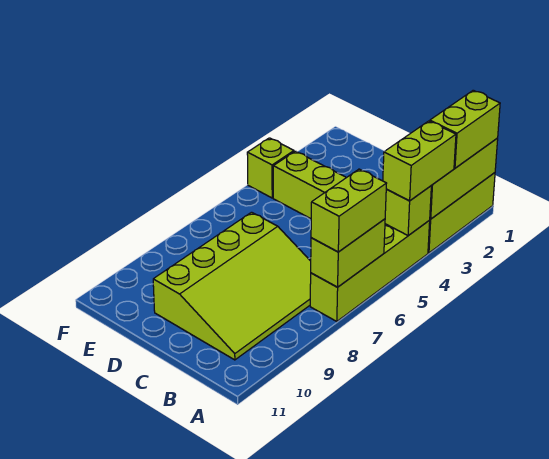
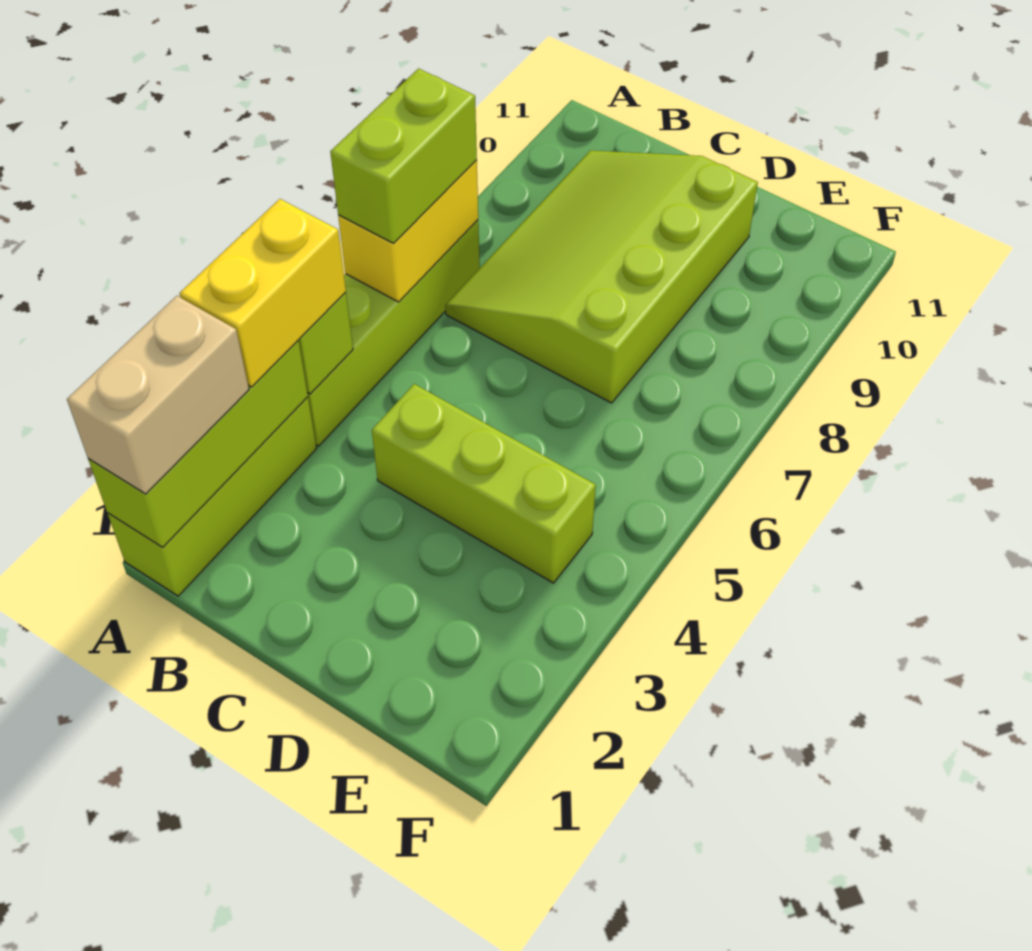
lime 1x2 brick [430,90,500,168] -> tan 1x2 brick [67,296,249,494]
lime 1x2 brick [383,121,456,201] -> yellow 1x2 brick [180,199,346,387]
lime 1x2 brick [311,219,385,287] -> yellow 1x2 brick [338,160,478,302]
lime 1x1 brick [247,138,294,198] -> none

